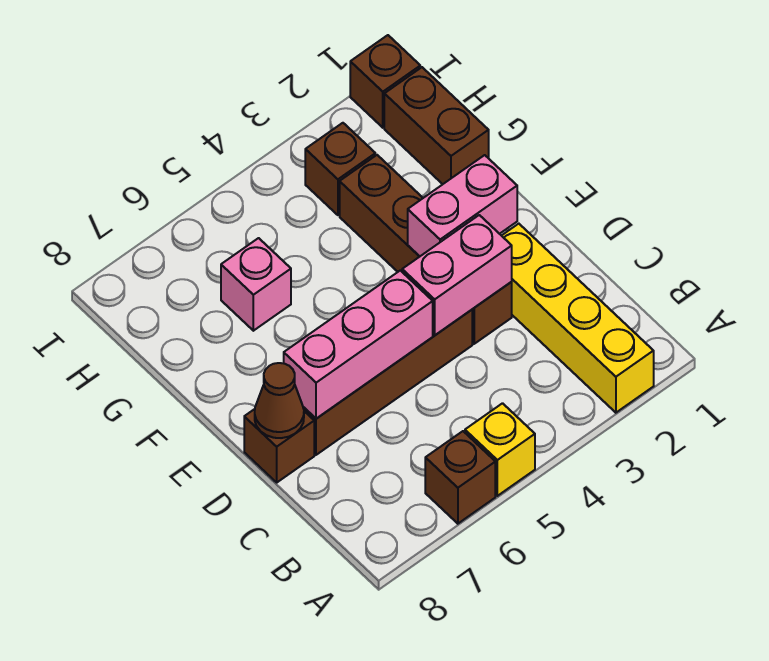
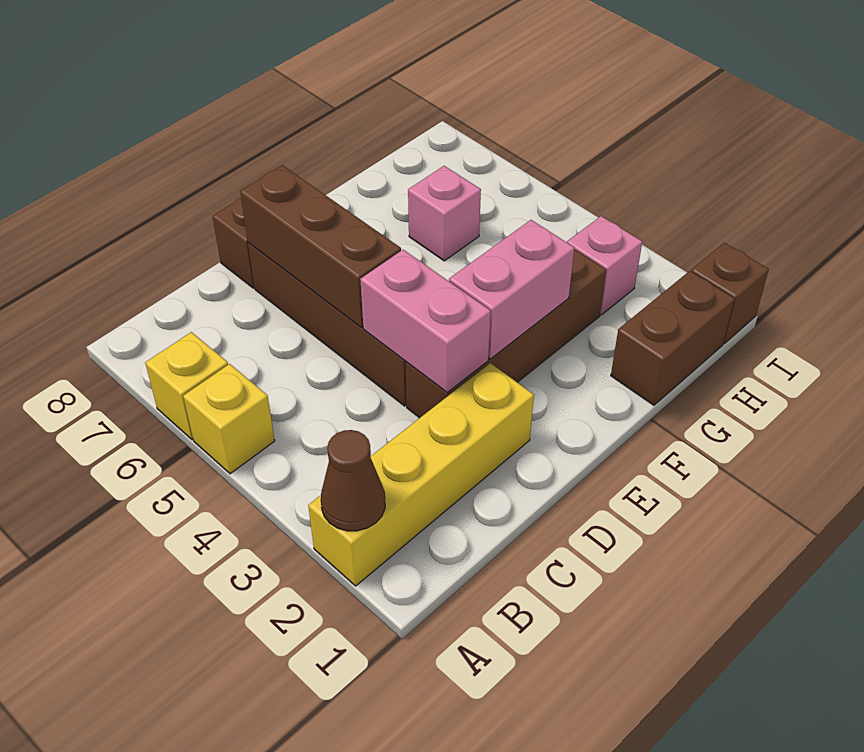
brown 1x1 brick [425,431,495,524] -> yellow 1x1 brick [145,332,228,439]
pink 1x3 brick [284,270,433,419] -> brown 1x3 brick [240,165,401,328]
brown 1x1 cone [255,363,304,438] -> brown 1x1 cone moved to [321,430,385,531]
pink 1x2 brick [408,155,517,257] -> pink 1x2 brick turned to [449,220,574,359]
brown 1x1 brick [305,123,375,215] -> pink 1x1 brick [567,216,642,315]

